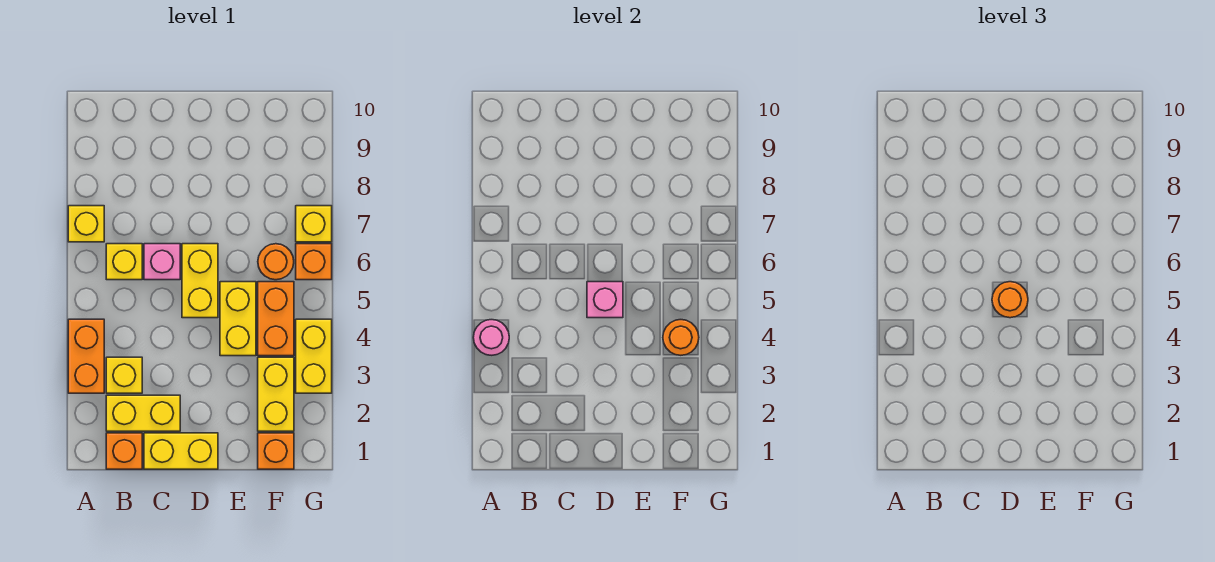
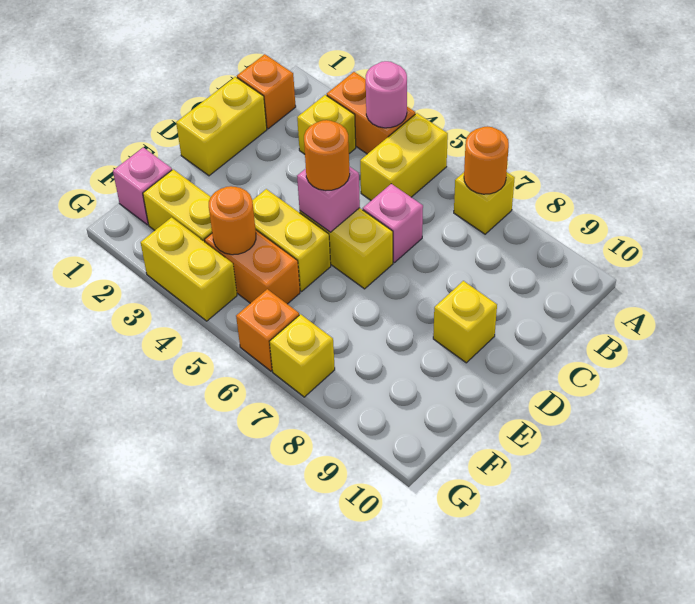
yellow 1x2 brick [106,395,180,431] -> yellow 1x2 brick moved to [360,113,448,200]
yellow 1x1 brick [106,244,142,280] -> yellow 1x1 brick moved to [433,281,497,363]
orange 1x1 brick [258,433,294,469] -> pink 1x1 brick [113,147,172,225]
orange 1x1 round brick [258,244,294,280] -> orange 1x1 round brick moved to [464,126,509,194]

